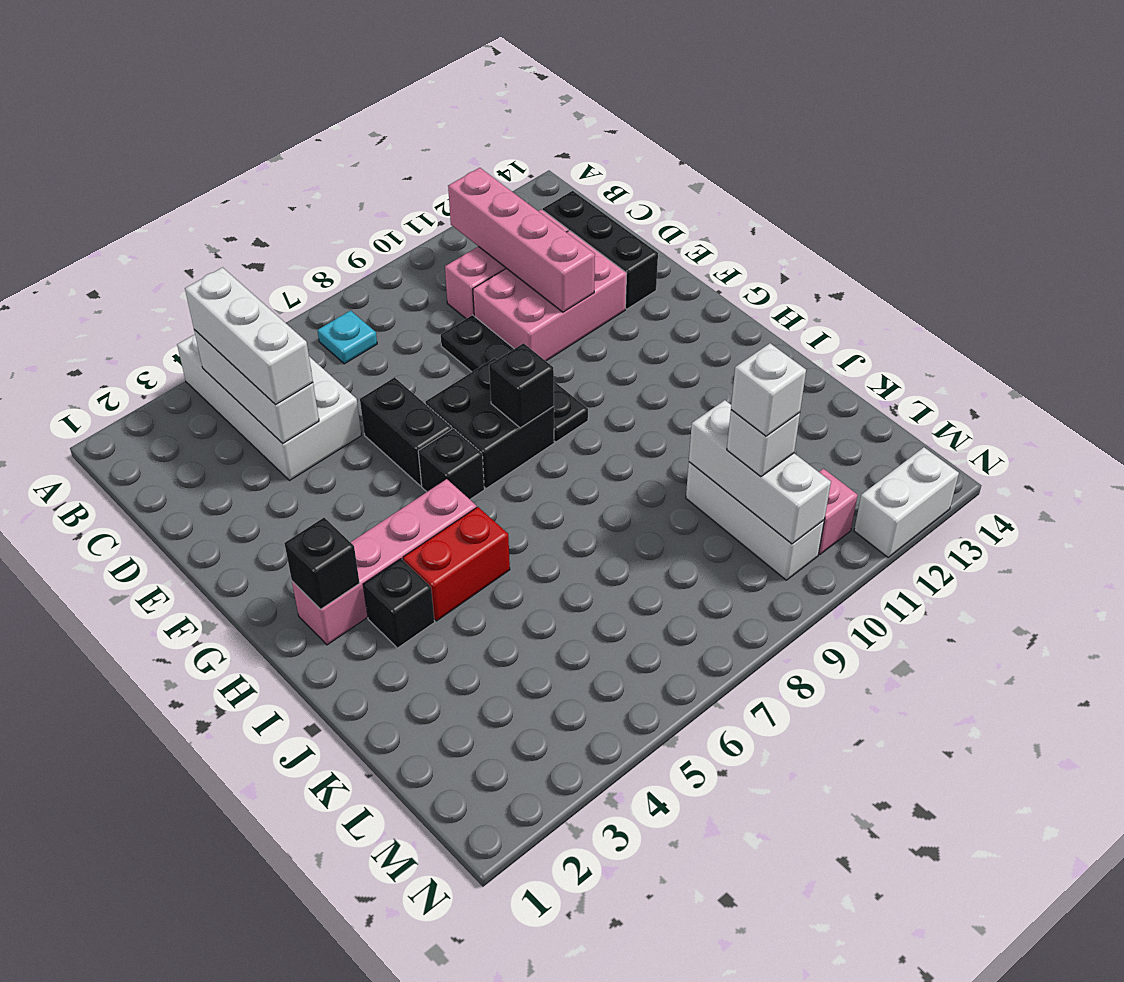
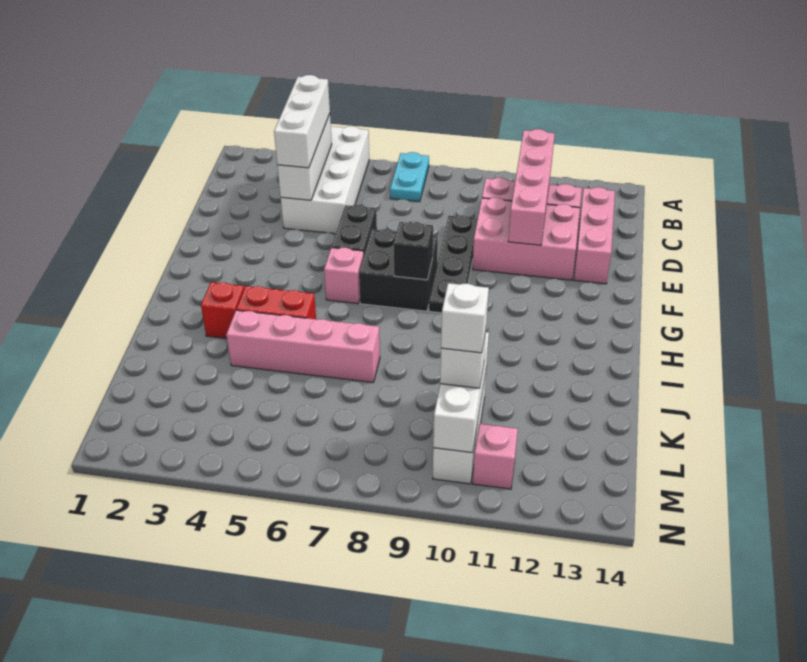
cyan 1x1 plate [317,311,377,364] -> cyan 1x2 plate [390,152,429,202]
black 1x3 brick [543,191,658,309] -> pink 1x3 brick [574,187,615,284]
black 1x1 brick [418,428,484,499] -> pink 1x1 brick [324,247,364,304]
pink 1x4 brick [292,479,477,645] -> pink 1x4 brick moved to [226,310,380,382]
black 1x1 brick [284,518,359,609] -> none
black 1x1 brick [363,559,435,648] -> red 1x1 brick [201,282,244,339]
white 1x2 brick [854,447,959,557] -> none

